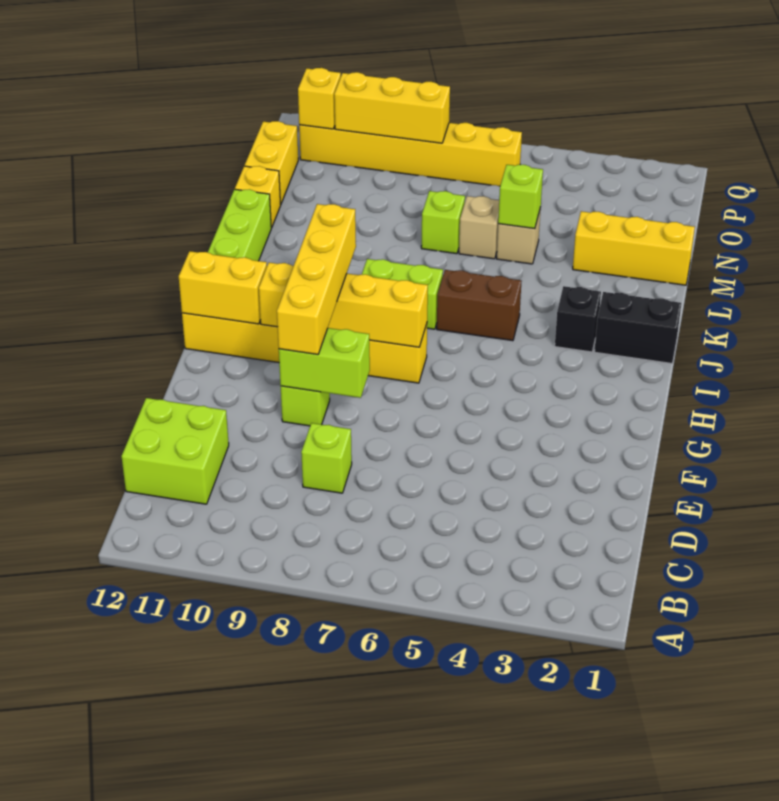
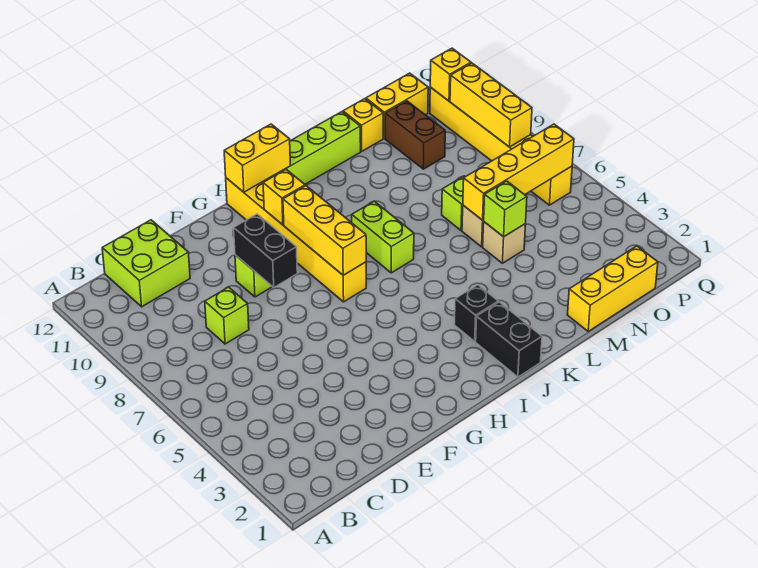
lime 1x2 brick [279,328,370,398] -> black 1x2 brick [234,214,297,287]
yellow 1x4 brick [277,204,356,355] -> yellow 1x4 brick moved to [463,124,574,220]
yellow 1x2 brick [179,251,267,324] -> yellow 1x2 brick turned to [224,124,290,192]
brown 1x2 brick [437,270,521,341] -> brown 1x2 brick moved to [385,101,445,169]
yellow 1x3 brick [573,211,695,285] -> yellow 1x3 brick turned to [567,246,658,331]

